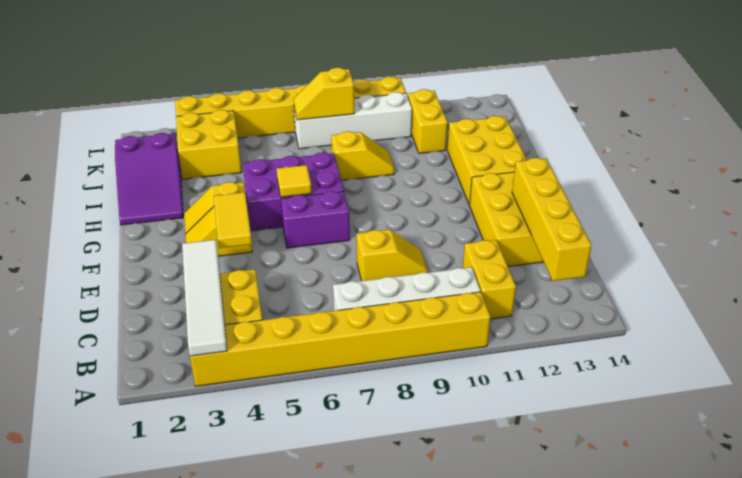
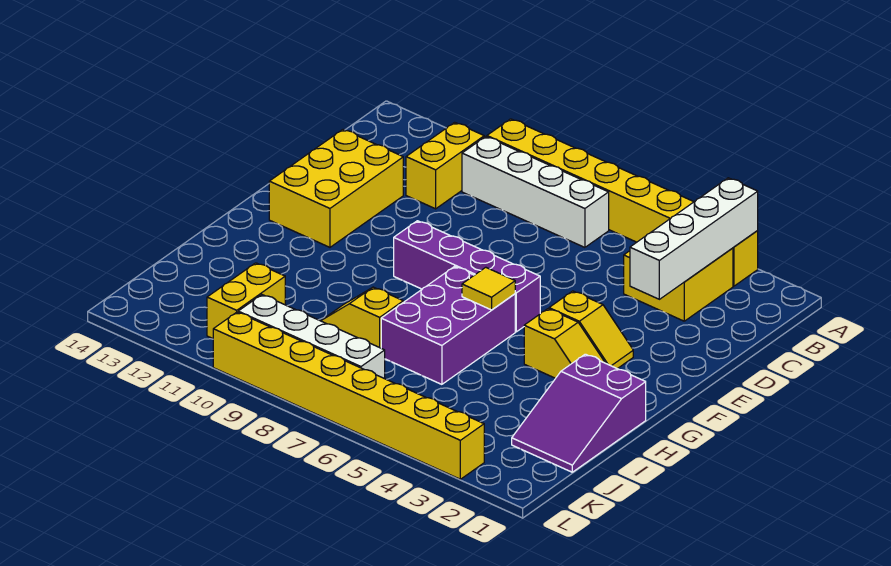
white 1x4 tile [182,240,227,356] -> white 1x4 brick [630,178,758,299]
yellow 1x4 brick [512,158,592,281] -> none
yellow 1x2 slope [357,230,428,281] -> none
yellow 1x2 tile [214,192,252,248] -> none
purple 1x2 brick [281,191,350,248] -> purple 1x4 brick [394,221,540,332]
purple 2x3 brick [243,153,344,231] -> purple 2x3 brick turned to [381,266,515,384]
yellow 2x3 brick [448,116,527,205] -> none
purple 2x3 slope [115,133,183,225] -> purple 2x3 slope turned to [512,354,646,472]
yellow 2x2 brick [176,110,242,179] -> none
yellow 1x2 slope [293,68,354,120] -> none

